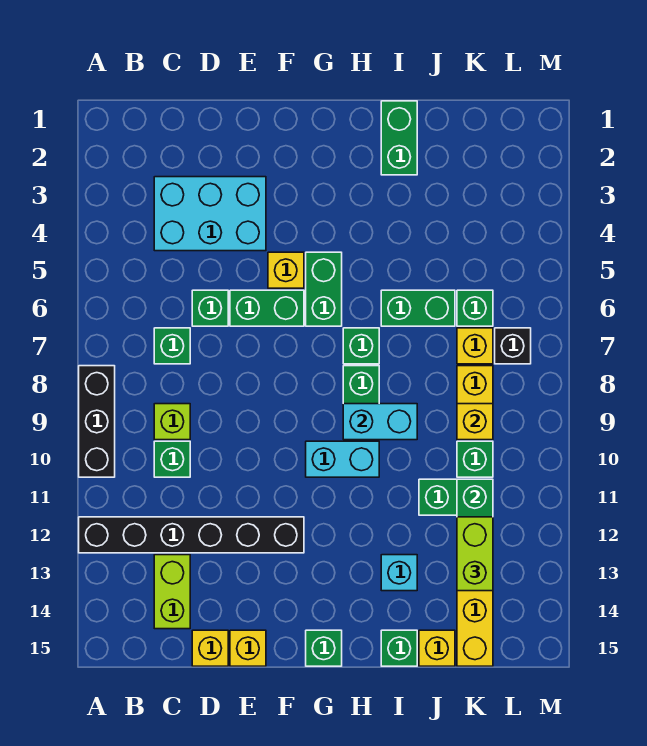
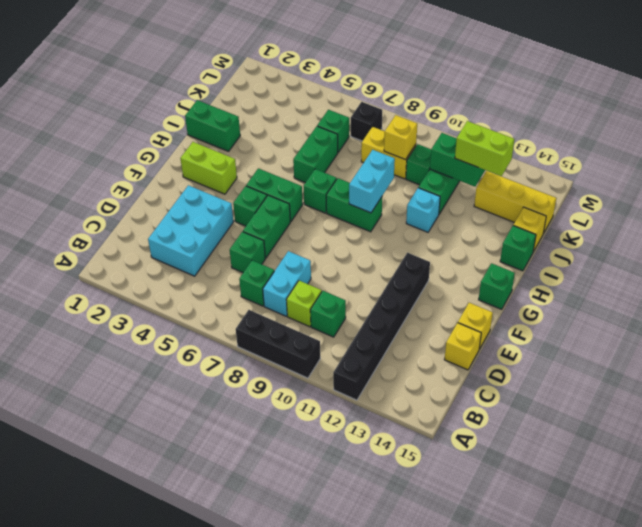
lime 1x2 brick [154,555,190,629] -> lime 1x2 brick moved to [180,142,237,194]
yellow 1x1 brick [268,252,304,288] -> green 1x1 brick [233,186,267,226]
cyan 1x2 brick [306,441,379,477] -> cyan 1x2 brick moved to [263,251,311,316]
cyan 1x1 brick [381,555,417,591] -> cyan 1x1 brick moved to [406,188,440,232]
yellow 1x1 brick [457,328,493,364] -> none

